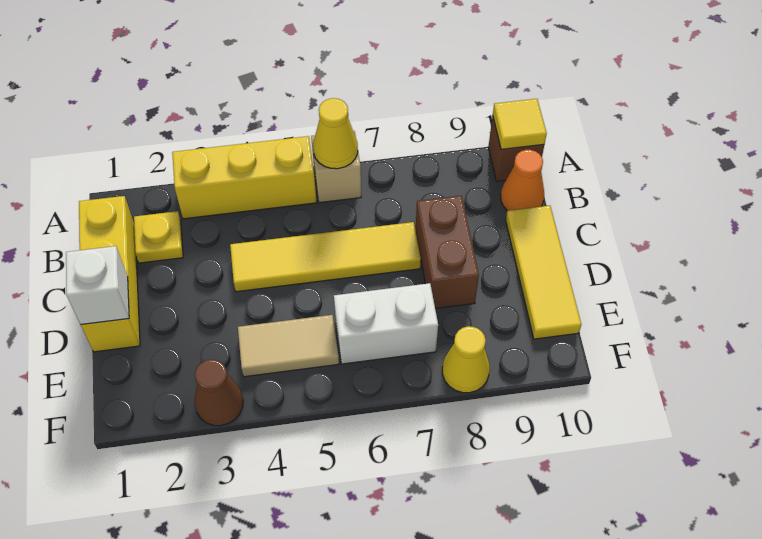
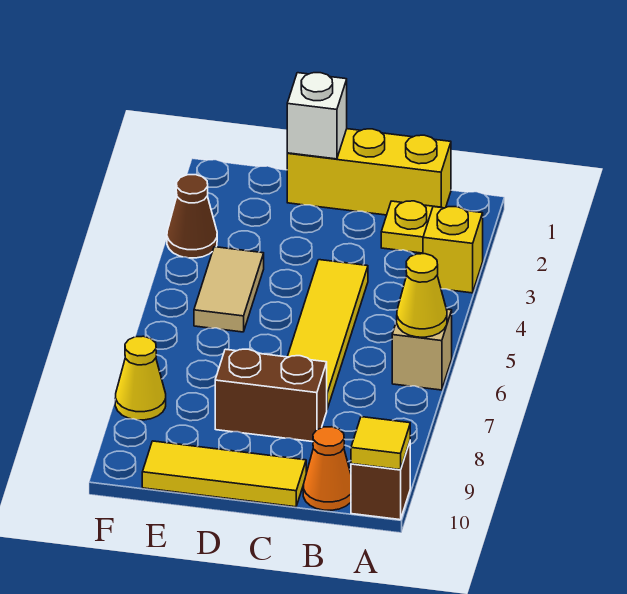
yellow 1x3 brick [172,136,317,219] -> yellow 1x1 brick [423,207,483,293]
white 1x2 brick [334,283,438,364] -> none

